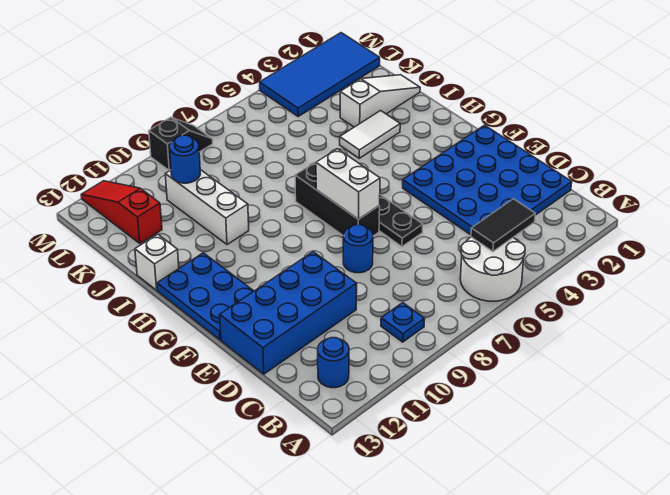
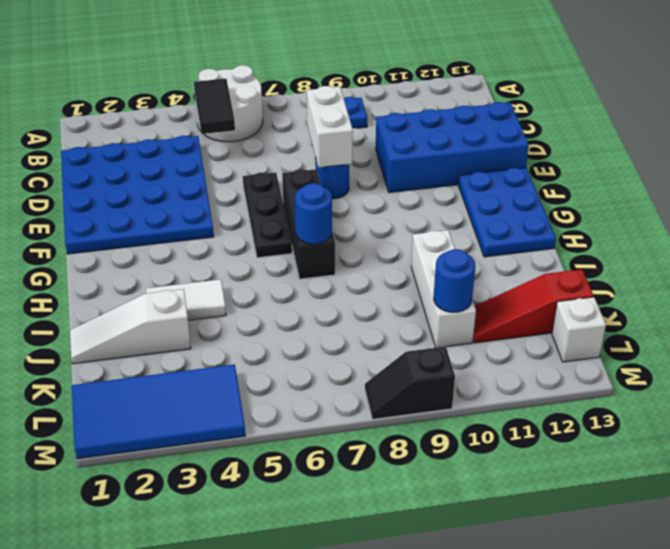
black 1x2 tile [471,199,535,252] -> black 1x2 tile turned to [194,79,235,134]
blue 1x1 round brick [318,338,349,388] -> blue 1x1 round brick moved to [295,183,332,244]
white 1x2 brick [316,149,380,219] -> white 1x2 brick moved to [307,86,353,168]
white 1x1 brick [135,234,179,290] -> white 1x1 brick moved to [552,297,606,362]
red 1x3 slope [81,181,162,243] -> red 1x3 slope turned to [473,269,594,343]

